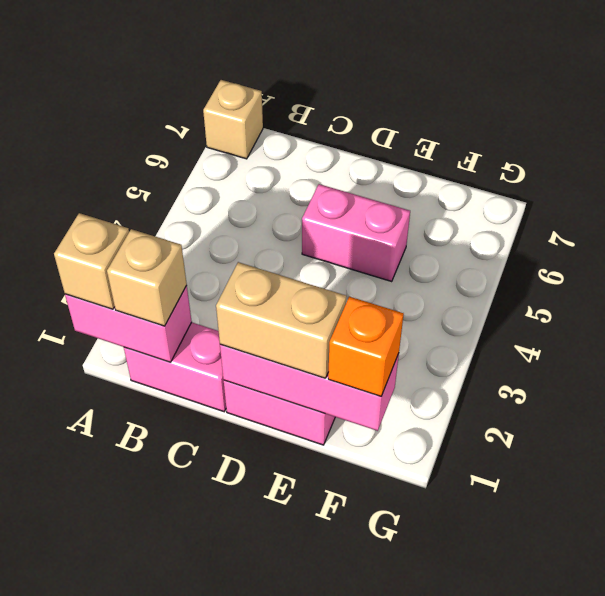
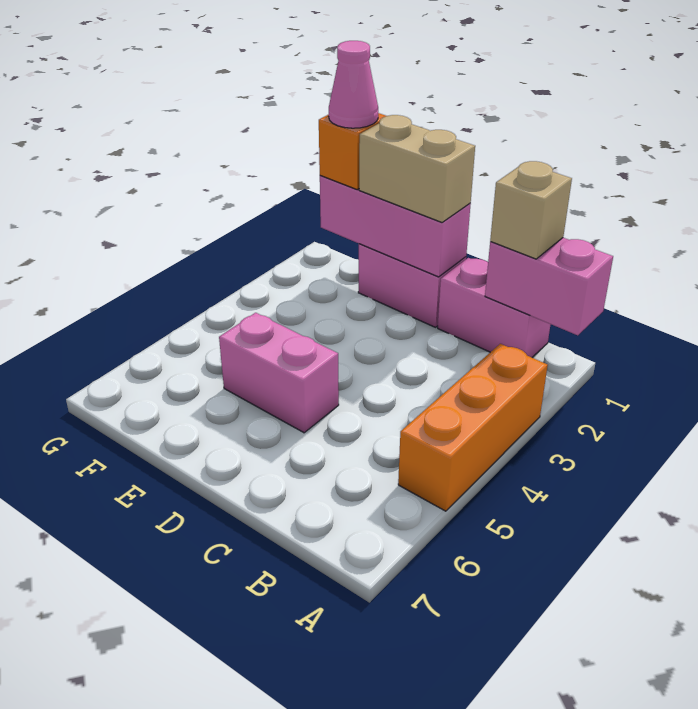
tan 1x1 brick [54,213,129,309] -> none
none -> orange 1x3 brick [398,344,548,511]
tan 1x1 brick [203,80,263,159] -> none
none -> pink 1x1 cone [329,41,378,128]

